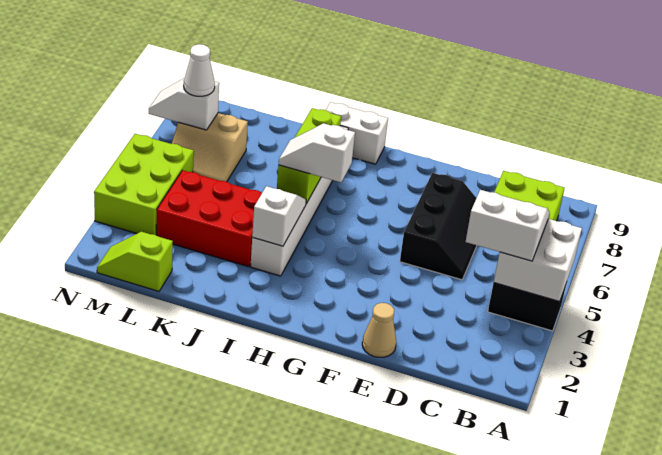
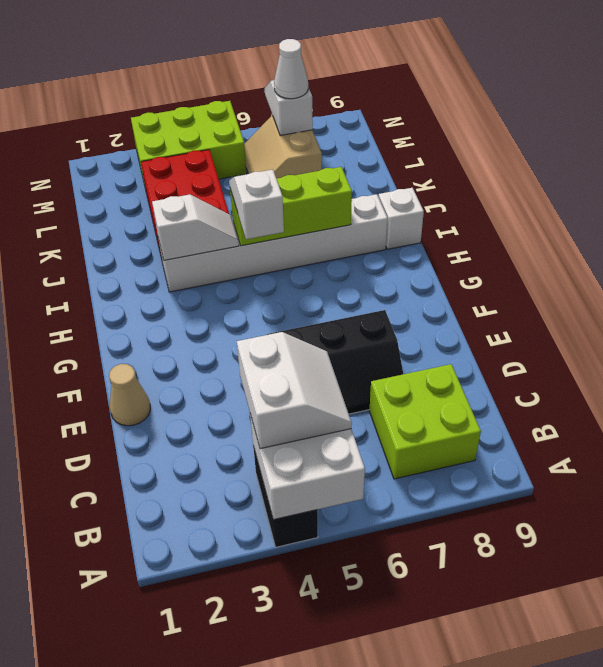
white 1x2 brick [326,102,388,164] -> white 1x1 brick [379,188,424,249]
lime 1x2 slope [97,232,173,291] -> none

